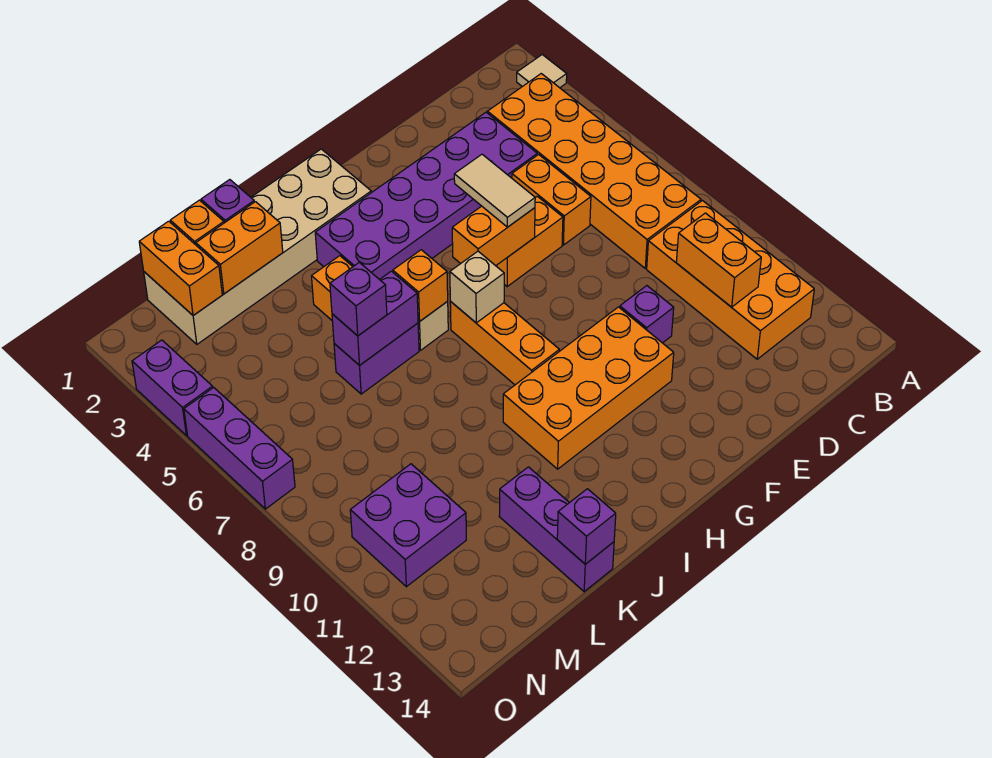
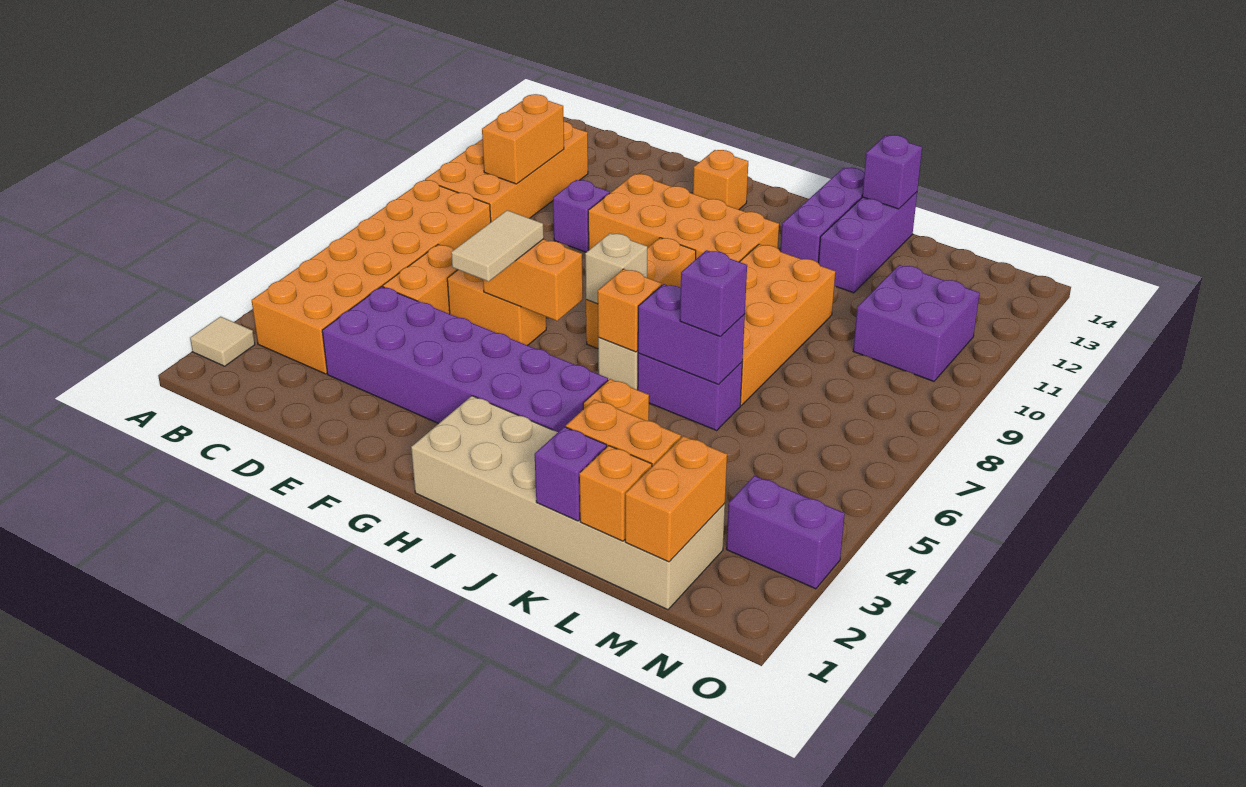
none -> orange 1x1 brick [693,150,748,209]
none -> orange 2x4 brick [740,244,835,405]
purple 1x2 brick [132,340,213,436] -> purple 1x2 brick turned to [726,476,845,589]
purple 1x3 brick [184,387,295,509] -> purple 1x3 brick moved to [780,168,864,263]

